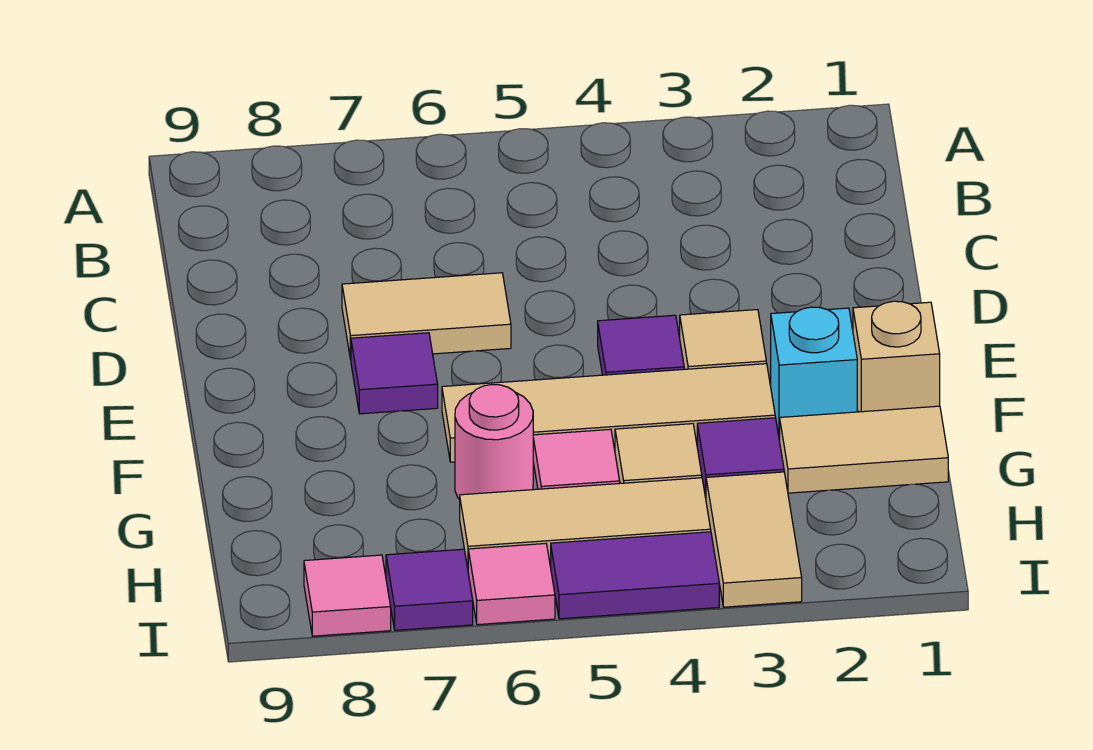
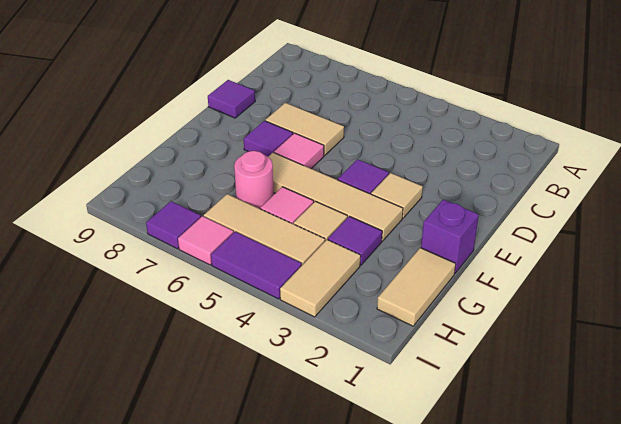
none -> purple 1x1 tile [208,80,255,118]
tan 1x1 brick [853,301,940,412] -> purple 1x1 brick [421,200,479,274]
cyan 1x1 brick [771,307,857,439] -> none
tan 1x2 tile [780,406,948,493] -> tan 1x2 tile turned to [377,248,456,326]
pink 1x1 tile [304,555,391,636] -> pink 1x1 tile moved to [274,133,324,168]

